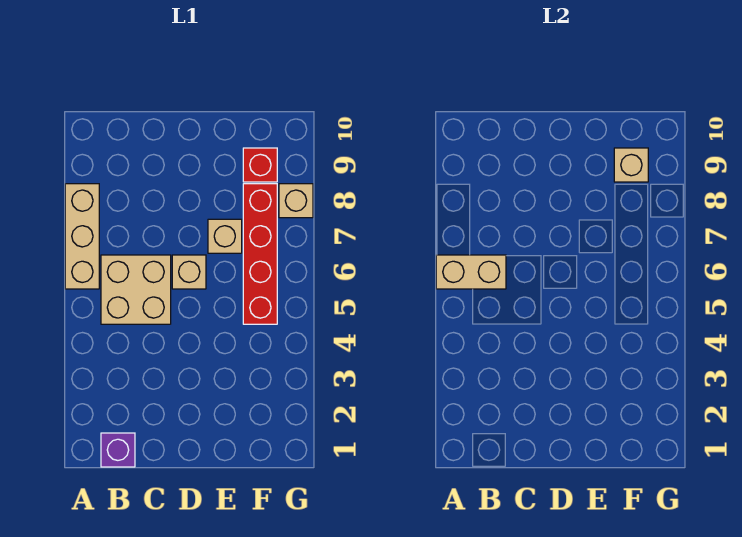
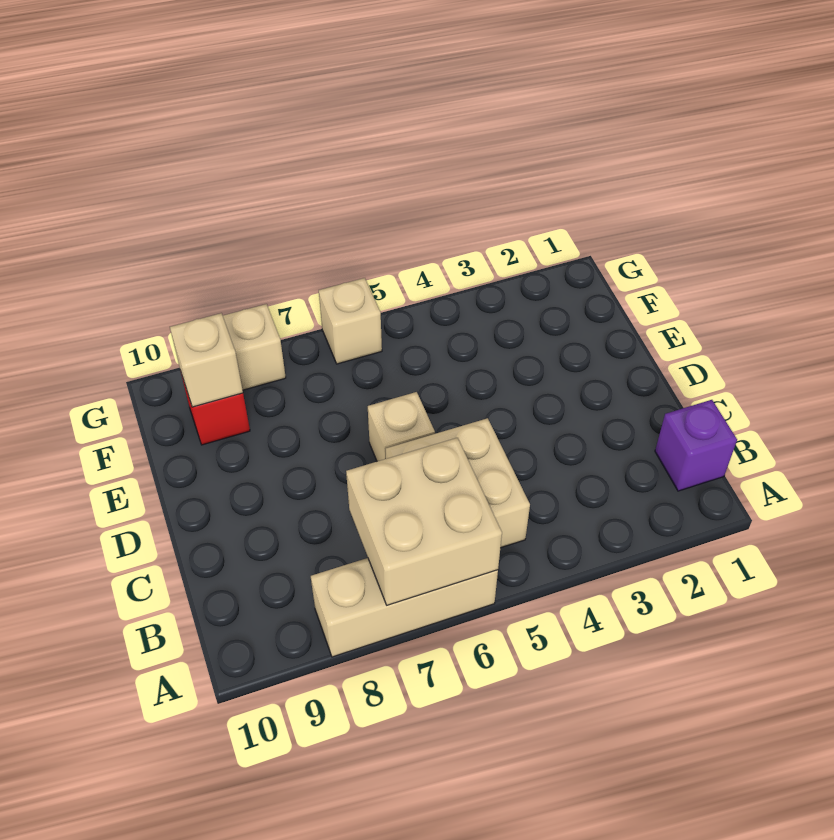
tan 1x2 brick [436,255,506,289] -> tan 2x2 brick [346,438,502,605]
tan 1x1 brick [208,219,242,253] -> tan 1x1 brick moved to [319,278,382,364]
red 1x4 brick [243,184,277,324] -> none

